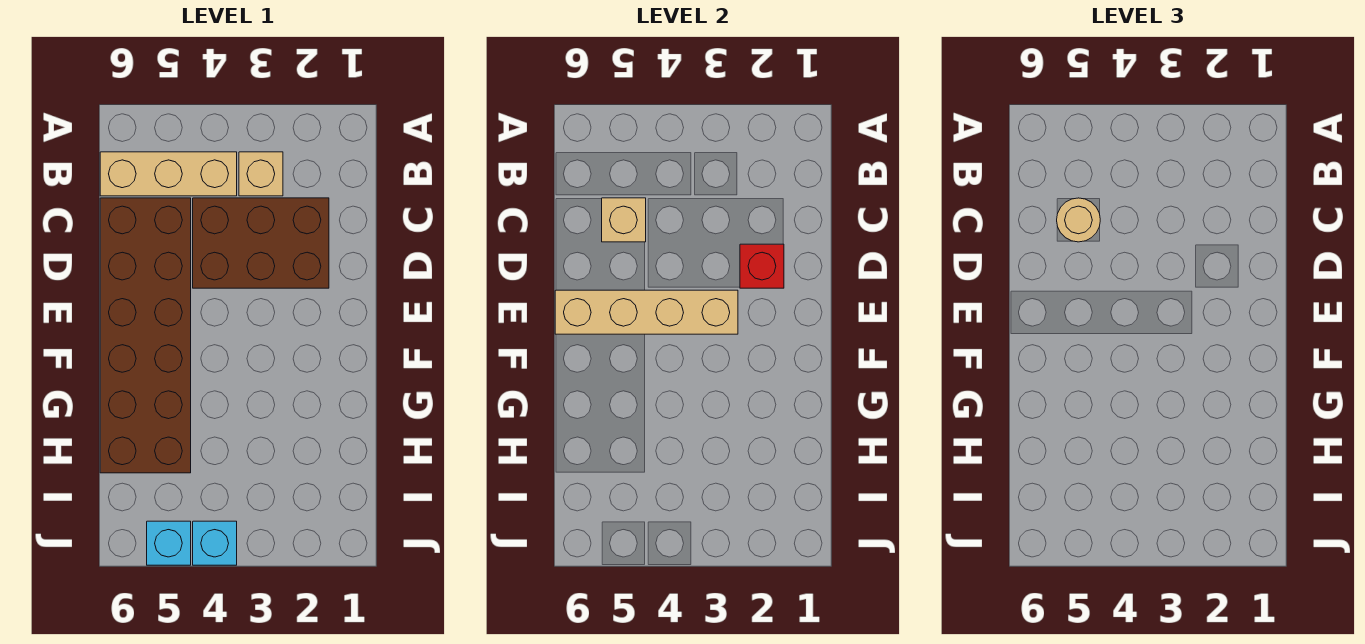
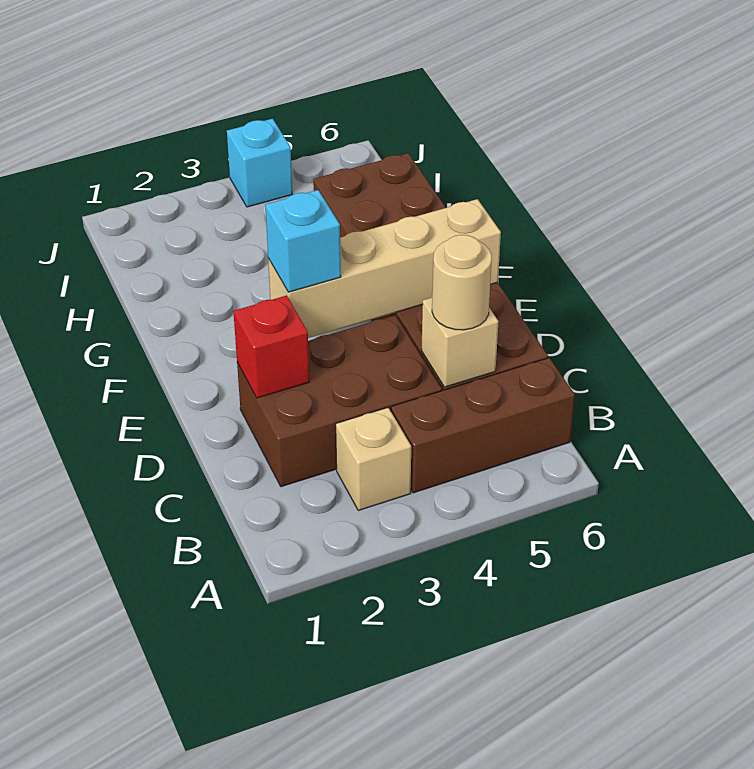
tan 1x3 brick [100,152,237,196] -> brown 1x3 brick [391,358,575,493]
cyan 1x1 brick [147,521,191,565] -> cyan 1x1 brick moved to [265,190,341,292]

